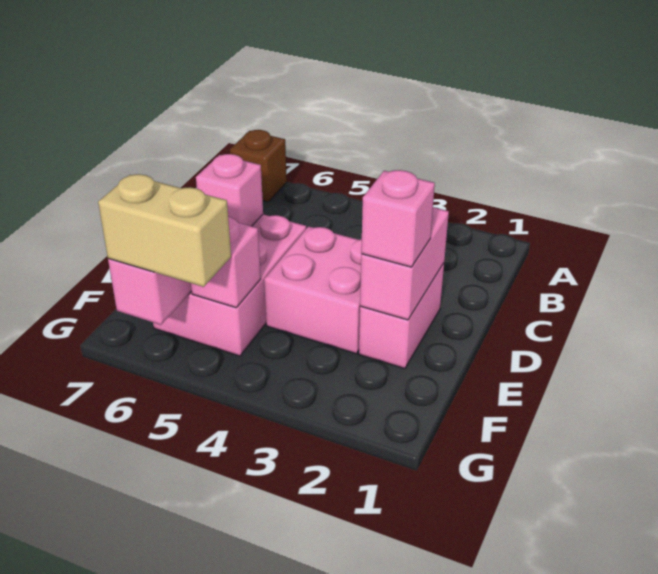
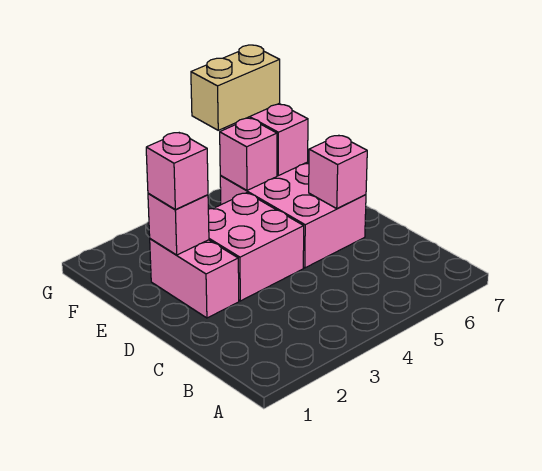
brown 1x1 brick [230,130,287,202] -> none
pink 1x2 brick [360,207,449,320] -> pink 1x1 brick [148,193,209,255]

